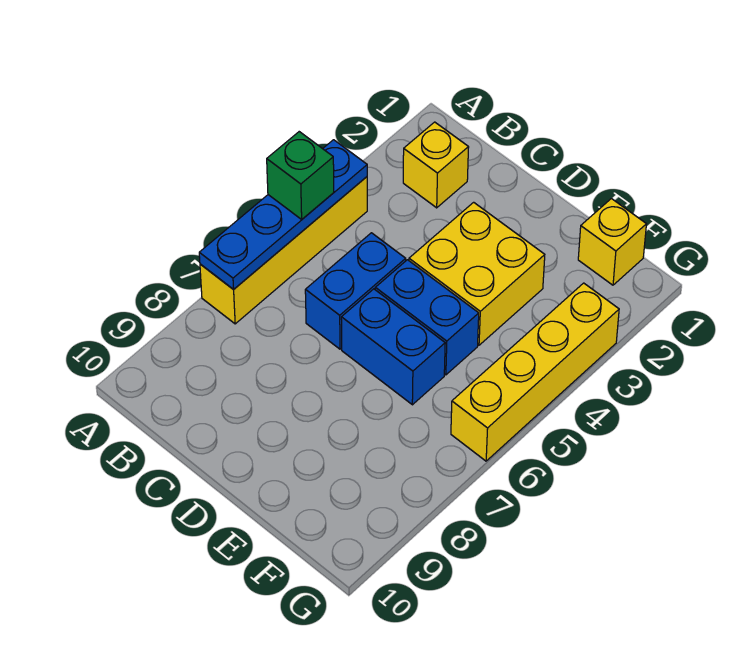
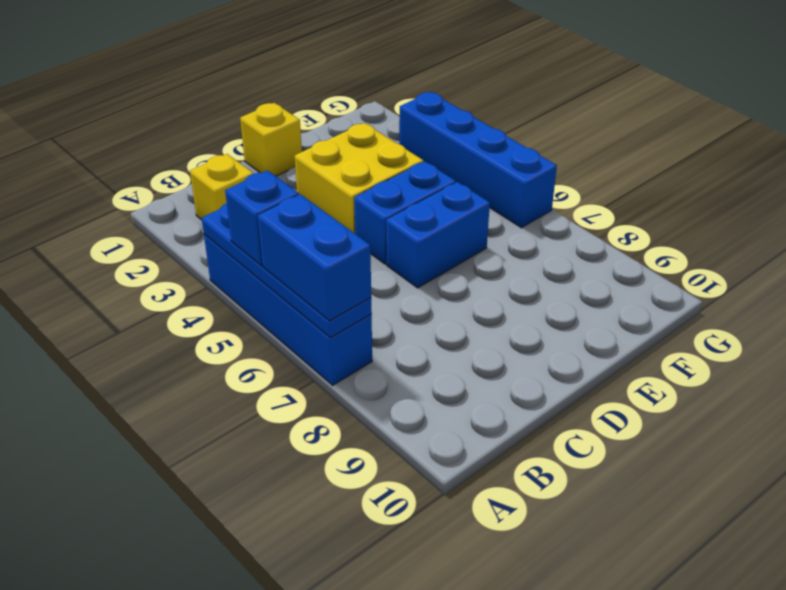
yellow 1x4 brick [200,177,367,324] -> blue 1x4 brick [204,234,372,385]
green 1x1 brick [267,132,334,219] -> blue 1x1 brick [225,170,299,266]
blue 1x2 brick [305,233,406,349] -> blue 1x2 brick moved to [258,194,371,321]
yellow 1x1 brick [578,199,646,285] -> yellow 1x1 brick moved to [240,103,302,176]
yellow 1x4 brick [451,283,619,461] -> blue 1x4 brick [399,92,557,228]

